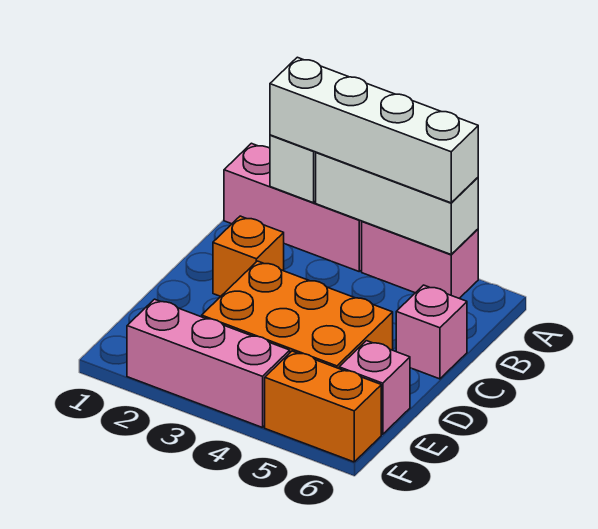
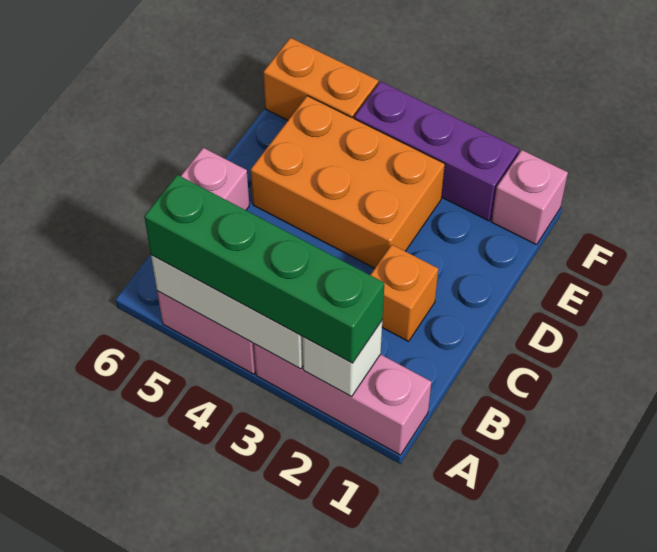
white 1x4 brick [270,57,478,203] -> green 1x4 brick [144,175,384,363]
pink 1x1 brick [339,341,410,434] -> pink 1x1 brick moved to [491,150,568,245]
pink 1x3 brick [127,299,290,428] -> purple 1x3 brick [354,82,519,221]

